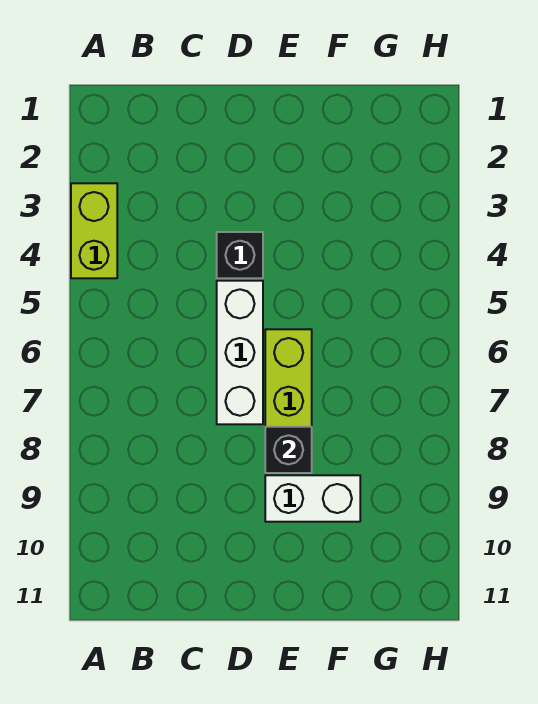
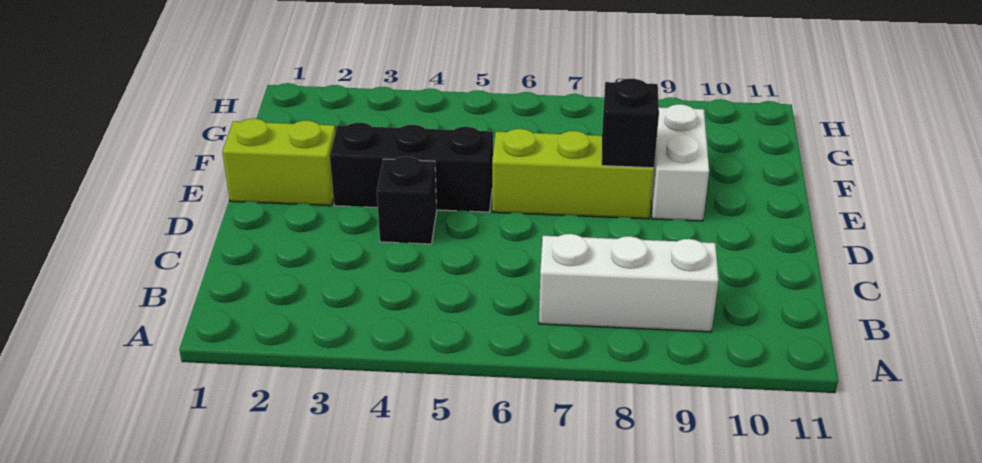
lime 1x2 brick [71,183,117,278] -> lime 1x2 brick moved to [222,118,335,206]
white 1x3 brick [217,281,263,424] -> white 1x3 brick moved to [539,234,719,332]
none -> black 1x3 brick [330,123,493,212]

